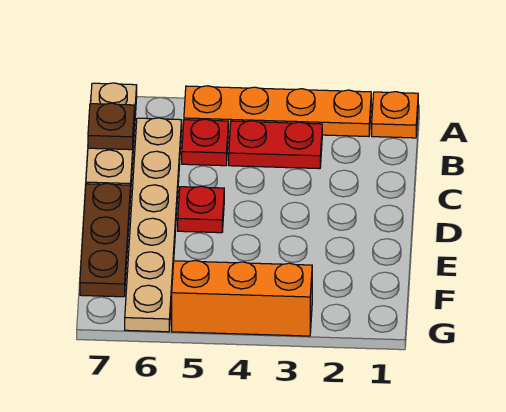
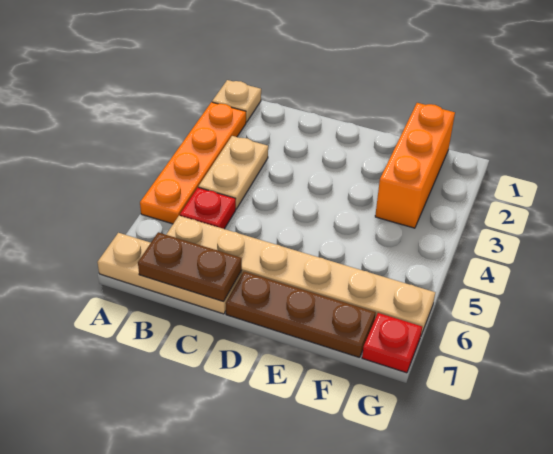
orange 1x1 plate [372,92,418,138] -> tan 1x1 plate [212,80,261,122]
red 1x2 plate [229,121,322,169] -> tan 1x2 plate [198,136,268,209]
brown 1x1 plate [88,103,135,150] -> brown 1x2 plate [138,232,242,301]
red 1x1 plate [178,186,224,233] -> red 1x1 plate moved to [362,313,422,373]
orange 1x3 brick [172,260,312,336] -> orange 1x3 brick moved to [375,103,455,228]

